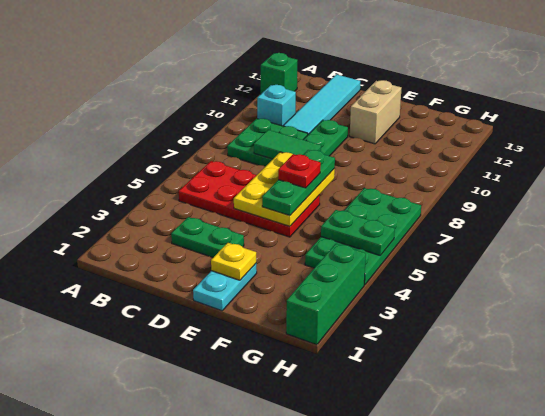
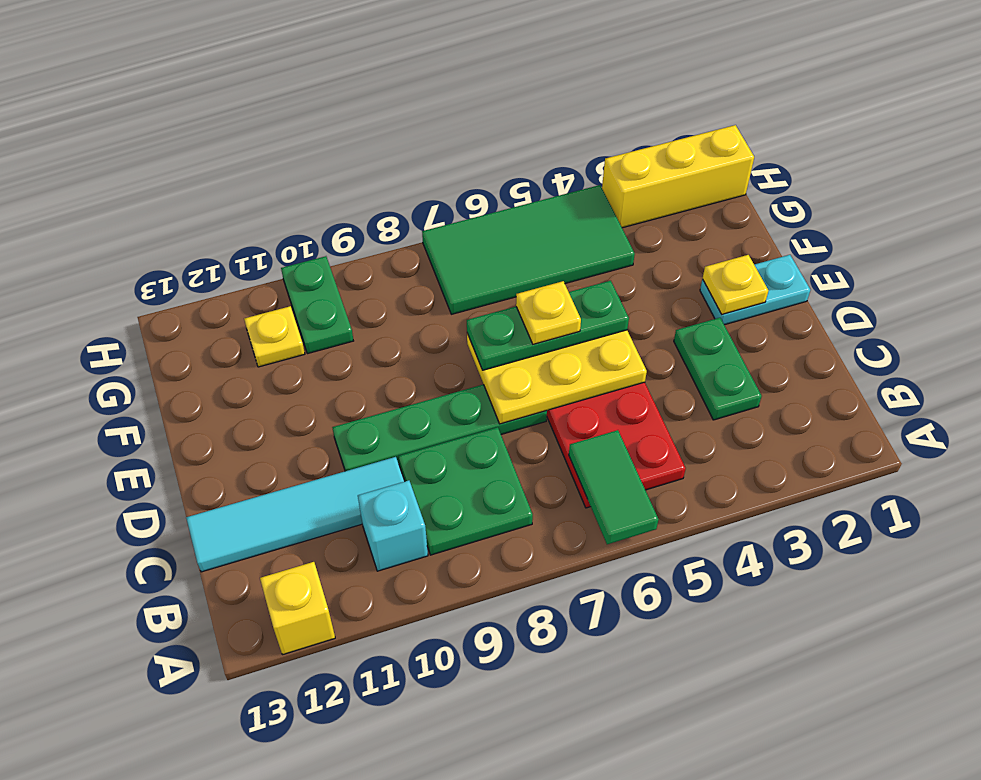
green 1x1 brick [261,53,298,94] -> yellow 1x1 brick [260,562,335,655]
green 1x2 tile [254,130,321,159] -> green 1x2 tile moved to [569,430,659,544]
red 1x1 plate [278,154,321,188] -> yellow 1x1 plate [516,281,581,344]
tan 1x2 brick [350,80,401,144] -> none
green 2x4 plate [305,188,421,285] -> green 2x4 tile [422,185,635,314]
green 1x2 plate [321,210,395,255] -> green 1x2 plate moved to [281,256,353,354]
none -> yellow 1x1 plate [244,306,305,367]
green 1x3 brick [286,244,366,345] -> yellow 1x3 brick [602,125,754,228]

